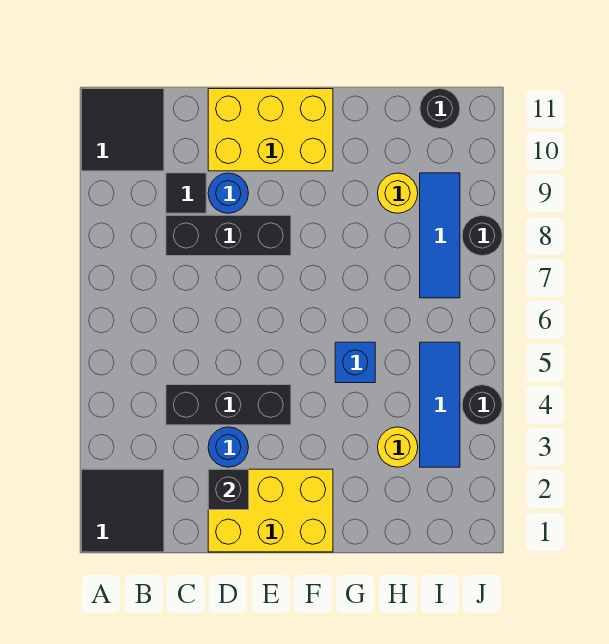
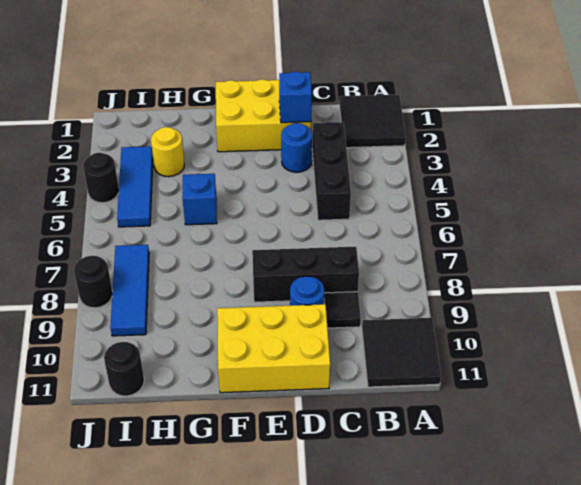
black 1x3 brick [166,385,291,425] -> black 1x3 brick turned to [312,122,351,220]
black 1x1 brick [208,469,249,510] -> blue 1x1 brick [279,72,312,123]
yellow 1x1 round brick [378,173,418,213] -> none

